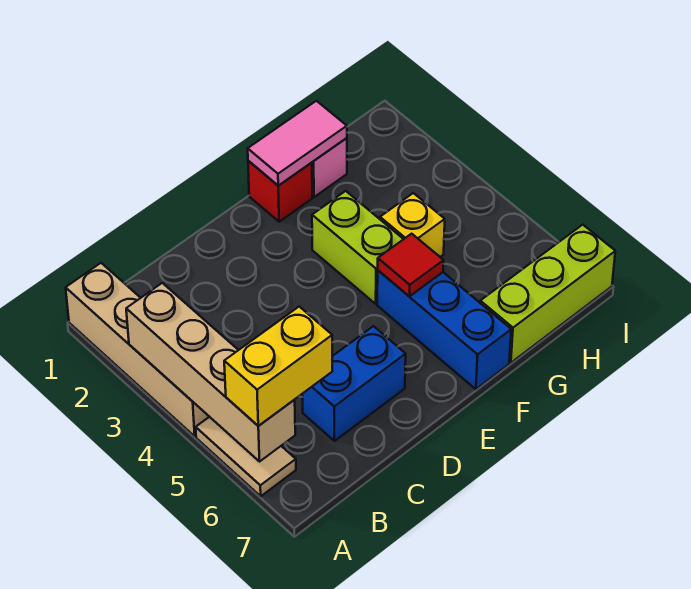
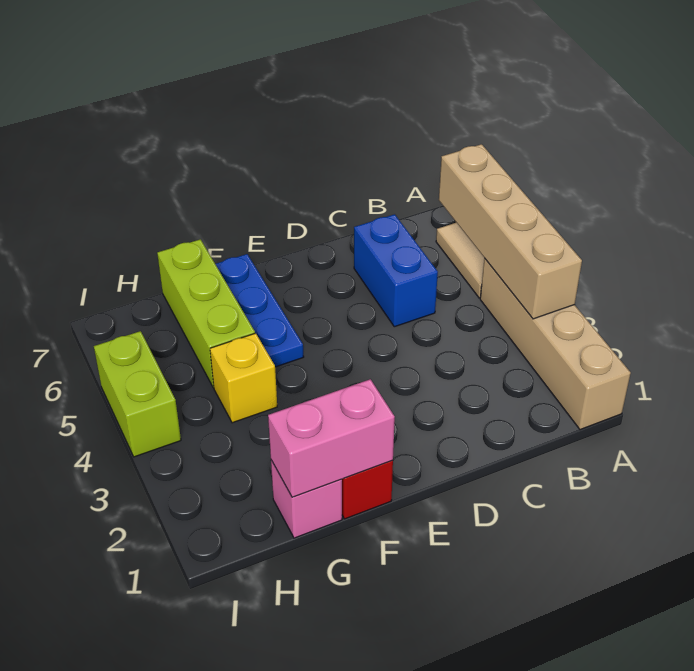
yellow 1x2 brick [224,307,332,426] -> none
blue 1x2 brick [303,326,406,441] -> blue 1x2 brick turned to [354,214,438,327]
pink 1x2 tile [248,101,347,186] -> pink 1x2 brick [268,379,395,497]
lime 1x2 brick [312,191,403,304] -> lime 1x2 brick moved to [94,331,181,457]
blue 1x3 brick [377,271,511,389] -> blue 1x3 plate [215,254,304,367]
red 1x1 tile [378,234,444,296] -> none
lime 1x3 brick [480,225,615,363] -> lime 1x3 brick turned to [157,239,255,388]

